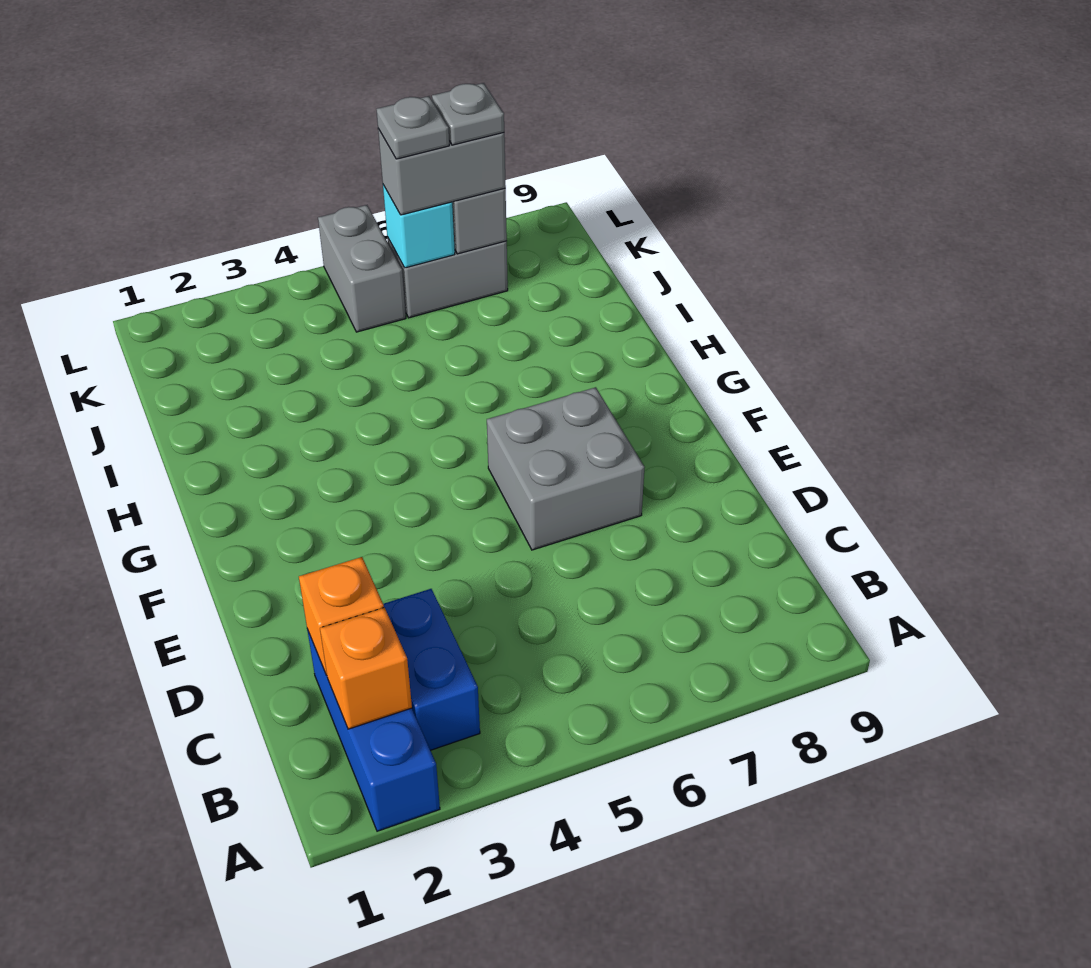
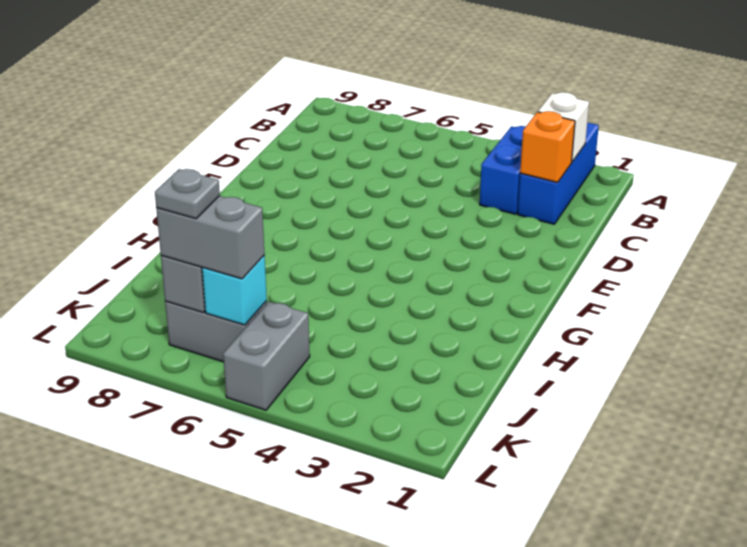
orange 1x1 brick [320,608,412,729] -> white 1x1 brick [538,92,589,162]
grey 2x2 brick [487,387,645,550] -> none
grey 1x1 plate [376,96,449,159] -> none

